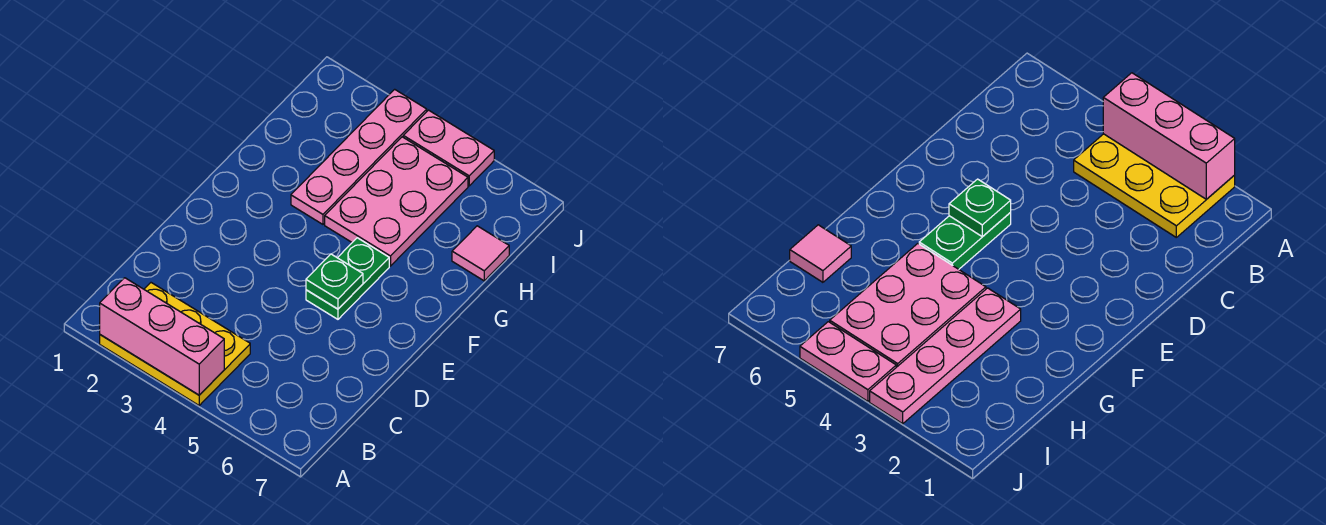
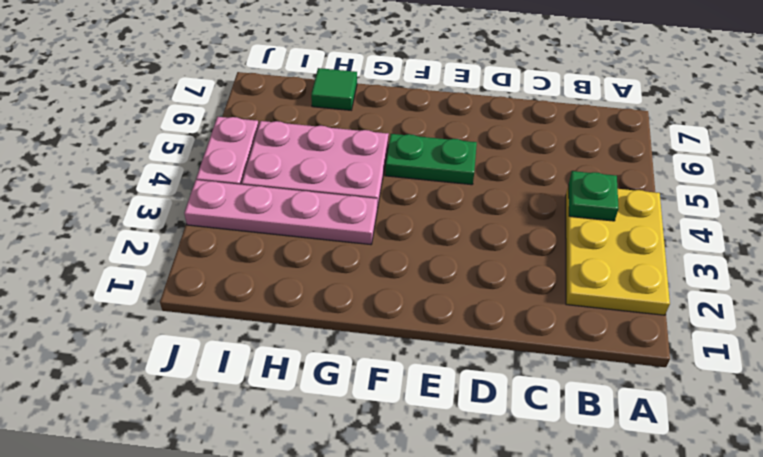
pink 1x3 brick [100,278,224,395] -> none
green 1x1 plate [306,254,363,309] -> green 1x1 plate moved to [569,171,619,221]
pink 1x1 tile [452,226,509,281] -> green 1x1 tile [311,68,357,110]

